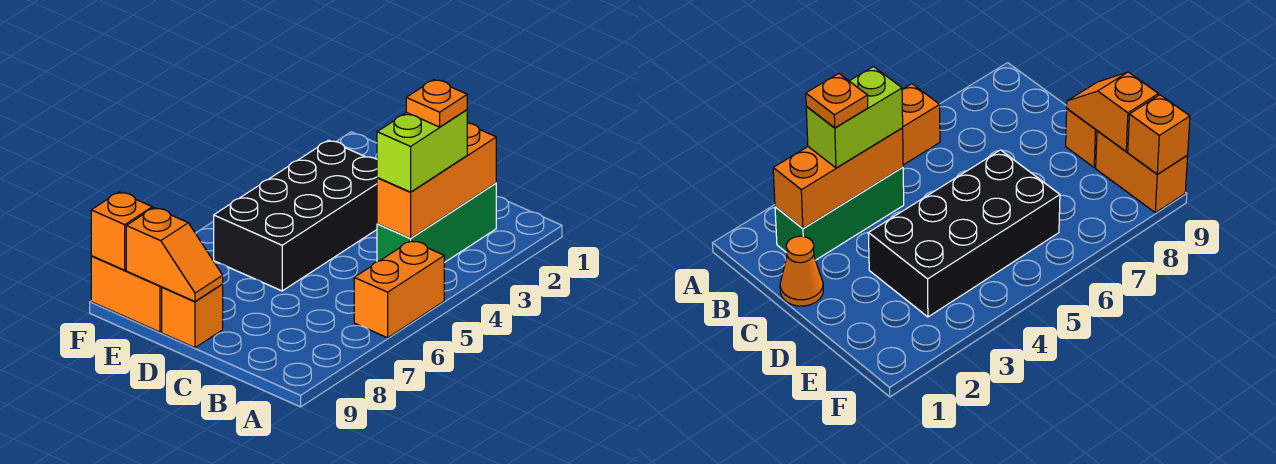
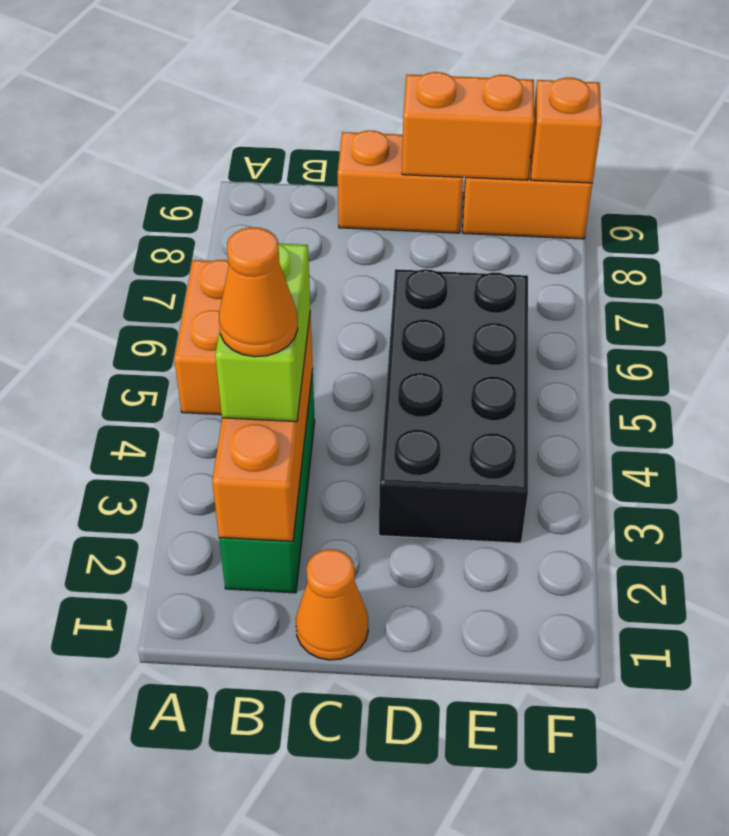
orange 1x1 plate [406,80,467,127] -> orange 1x1 cone [219,227,298,357]
orange 1x1 brick [162,284,223,348] -> orange 1x2 brick [338,130,463,233]
orange 1x2 slope [126,208,223,301] -> orange 1x2 brick [402,72,534,180]

